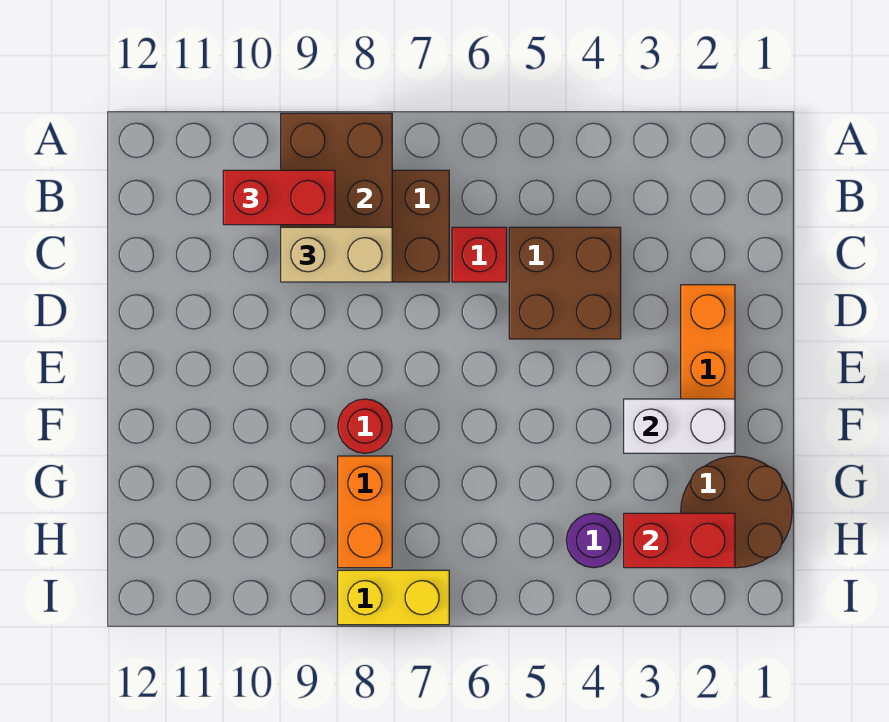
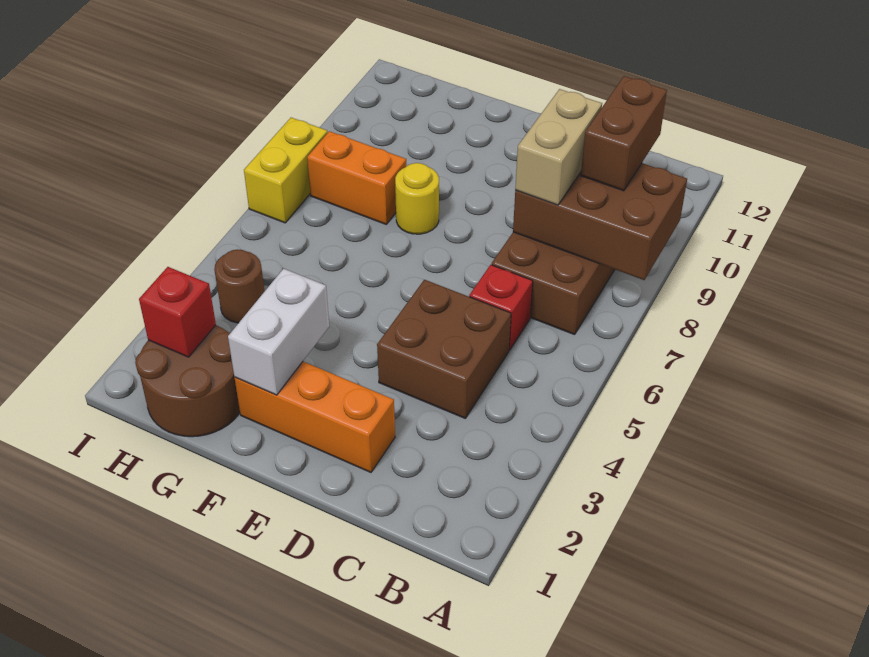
red 1x2 brick [223,170,335,225] -> brown 1x2 brick [581,76,667,191]
red 1x1 round brick [338,399,392,453] -> yellow 1x1 round brick [395,163,439,234]
red 1x2 brick [624,513,735,568] -> red 1x1 brick [139,267,216,357]
purple 1x1 round brick [566,513,621,568] -> brown 1x1 round brick [214,249,265,323]

